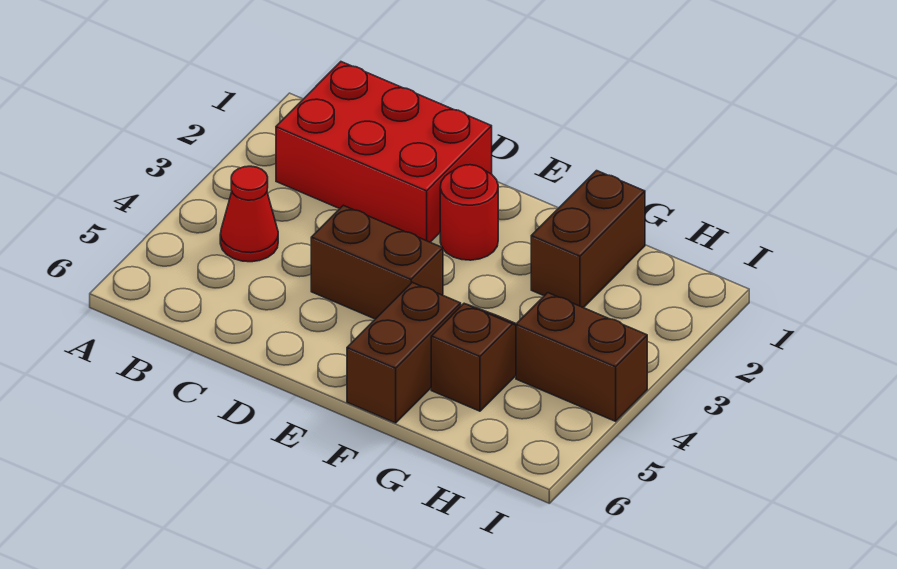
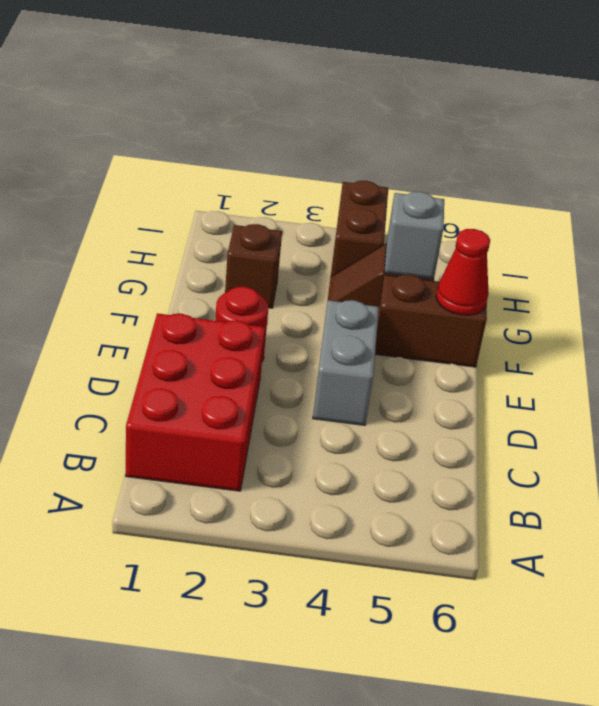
red 1x1 cone [220,166,278,262] -> red 1x1 cone moved to [436,229,490,315]
brown 1x2 brick [311,205,443,319] -> grey 1x2 brick [313,300,379,425]
brown 1x2 brick [531,171,645,308] -> brown 1x1 brick [225,224,282,308]
none -> grey 1x1 brick [384,192,444,279]

